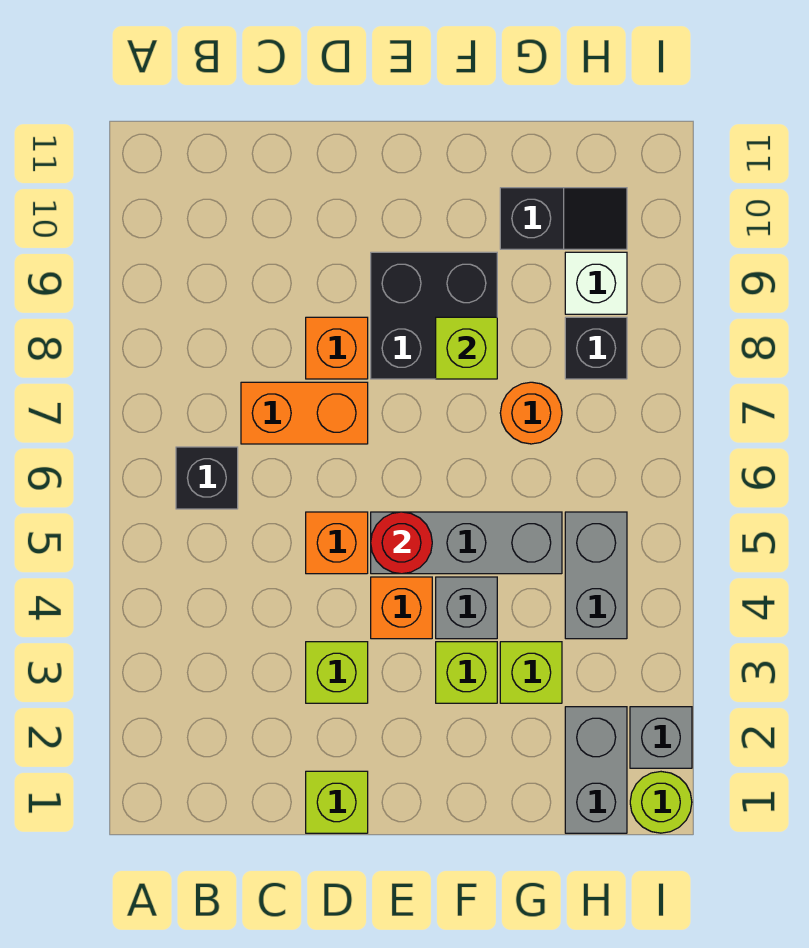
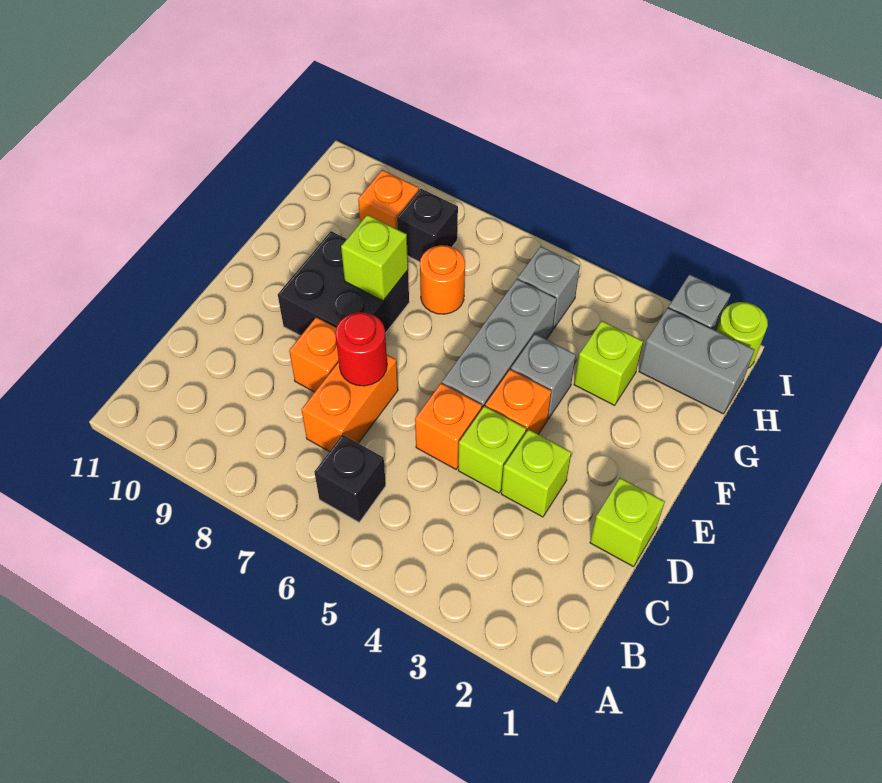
red 1x1 round brick [371,512,432,574] -> red 1x1 round brick moved to [335,312,387,386]
lime 1x1 brick [436,642,497,703] -> lime 1x1 brick moved to [458,406,526,493]
black 1x2 slope [500,188,627,249] -> none
grey 1x2 brick [565,512,627,639] -> grey 1x1 brick [518,246,580,329]
white 1x1 brick [565,252,627,314] -> orange 1x1 brick [358,170,419,229]

